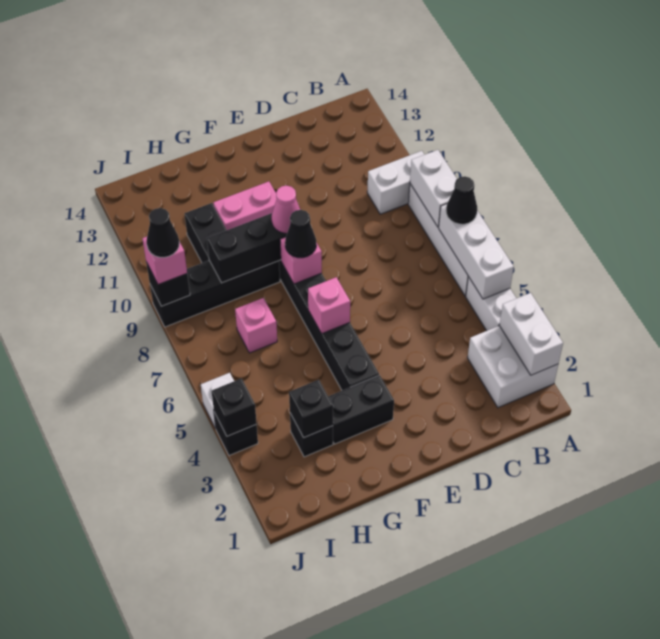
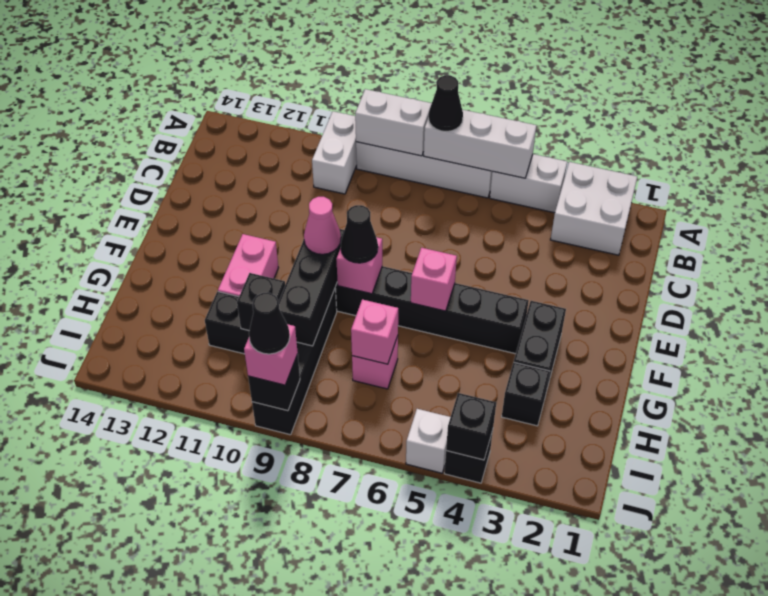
white 1x2 brick [499,293,563,375] -> none
black 1x1 brick [289,380,333,437] -> black 1x1 brick moved to [237,273,285,331]
none -> pink 1x1 brick [351,299,398,364]

